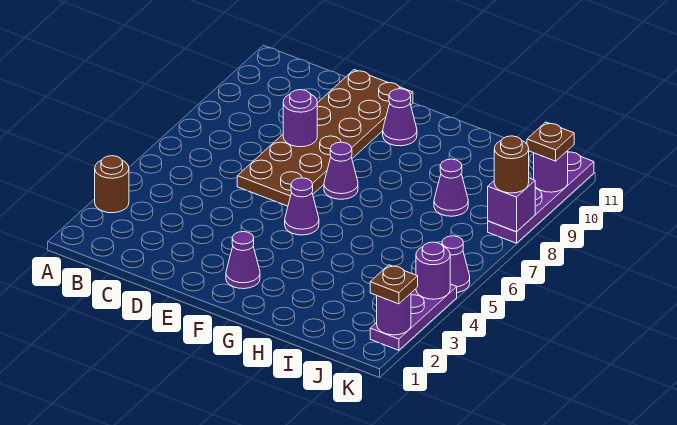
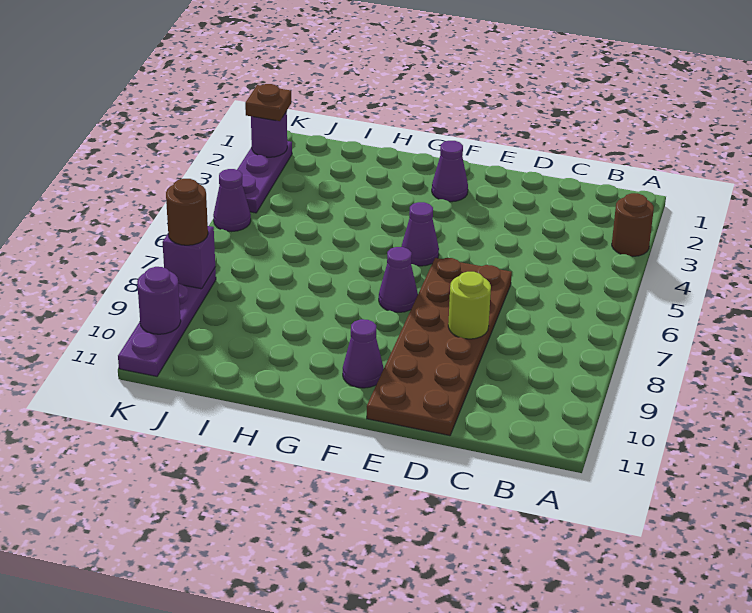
purple 1x1 round brick [283,90,317,147] -> lime 1x1 round brick [448,272,491,339]
purple 1x1 cone [434,159,468,216] -> none
purple 1x1 round brick [416,242,450,299] -> none
brown 1x1 plate [527,122,574,161] -> none

